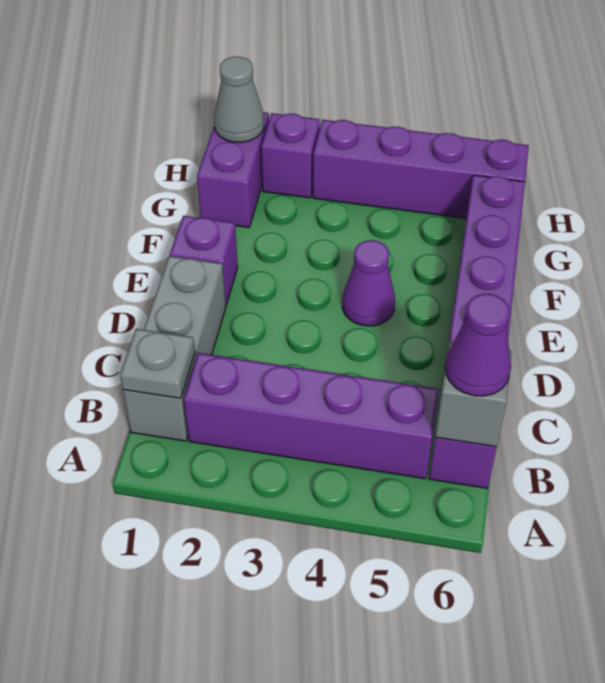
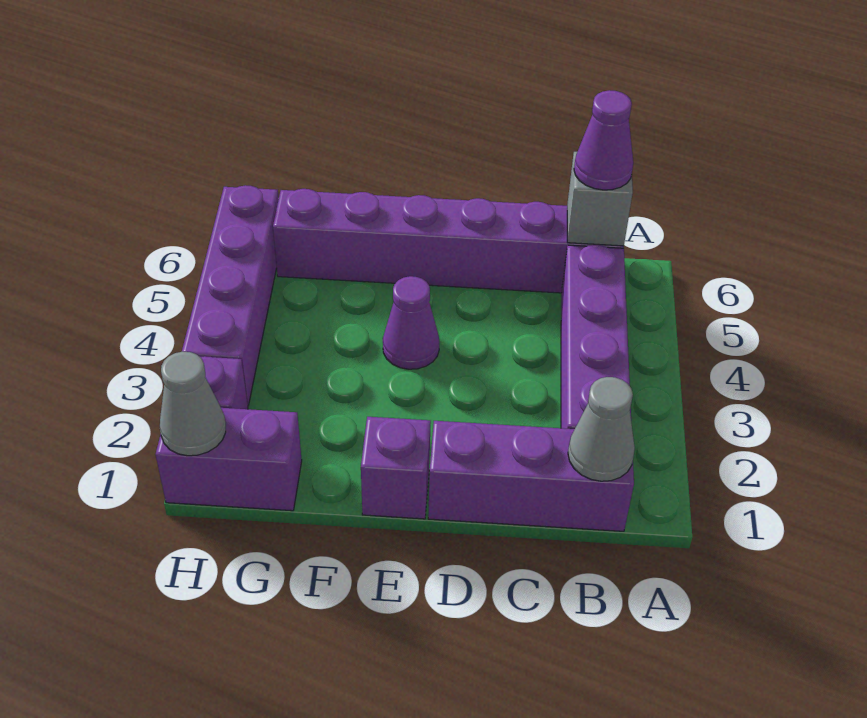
grey 1x3 brick [123,256,226,441] -> purple 1x3 brick [428,421,634,531]
grey 1x1 plate [120,329,195,398] -> grey 1x1 cone [568,377,635,481]

